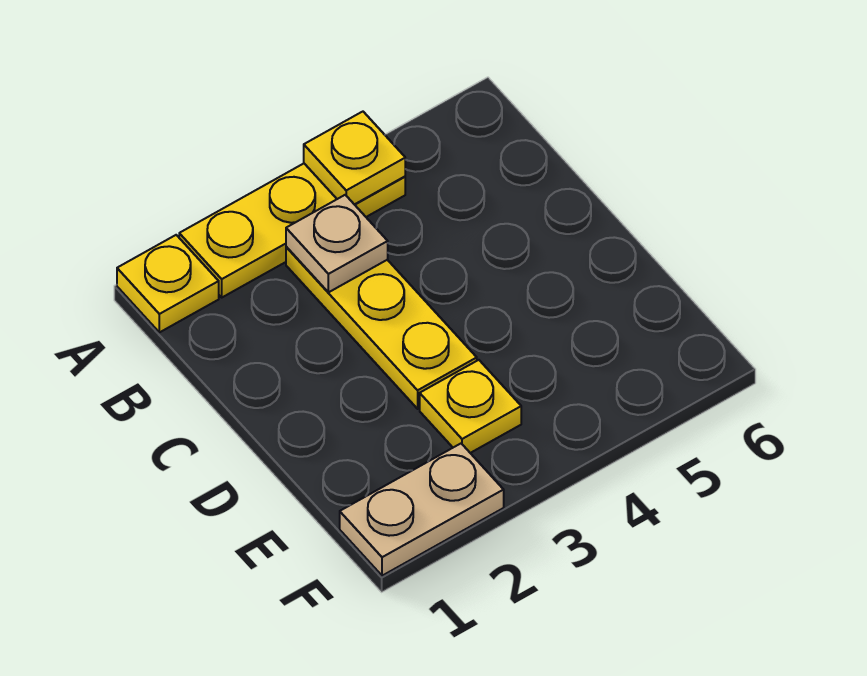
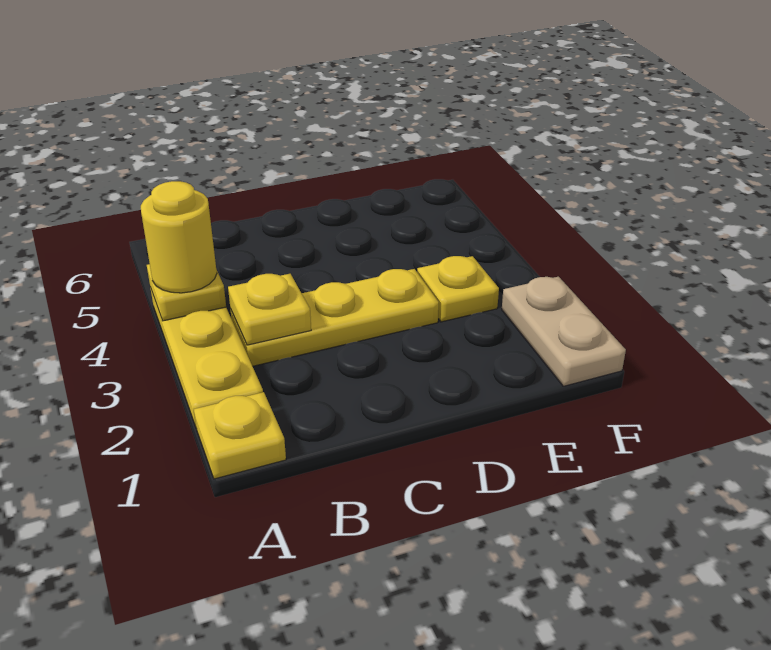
none -> yellow 1x1 round brick [141,181,217,293]
tan 1x1 plate [286,195,388,292] -> yellow 1x1 plate [228,274,311,345]

